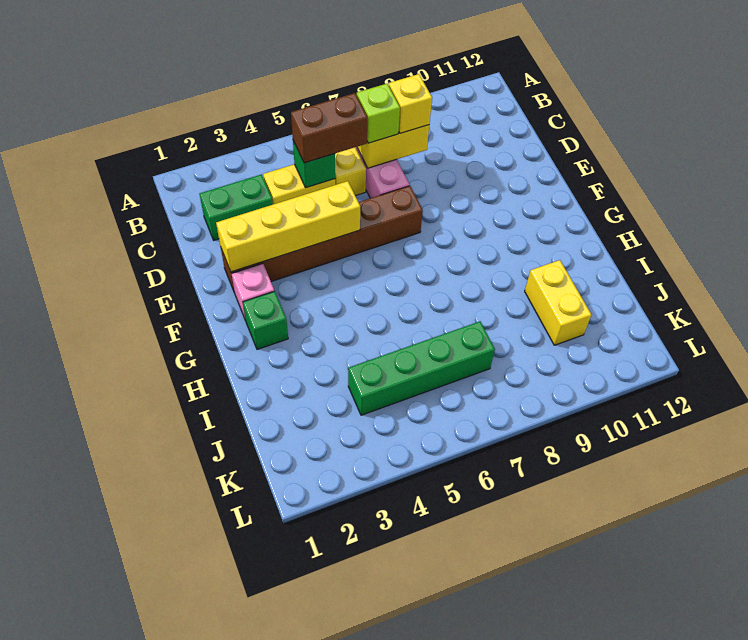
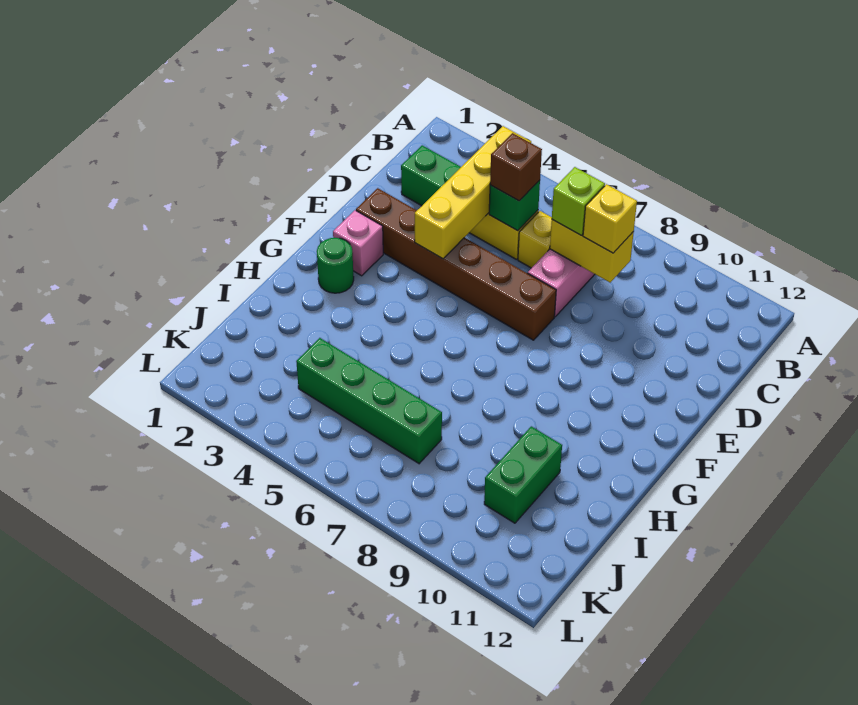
brown 1x2 brick [291,93,367,163] -> brown 1x1 brick [490,133,542,201]
yellow 1x4 brick [216,181,360,272] -> yellow 1x4 brick turned to [415,126,531,259]
green 1x1 brick [243,291,288,349] -> green 1x1 round brick [317,238,354,293]
yellow 1x2 brick [525,260,591,345] -> green 1x2 brick [484,426,562,523]

